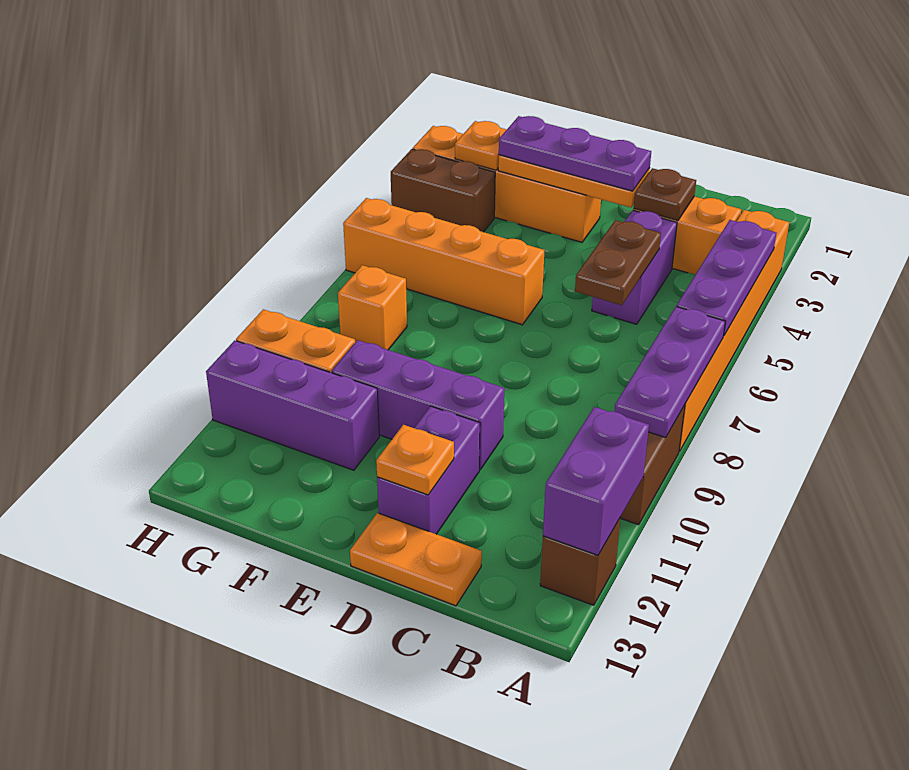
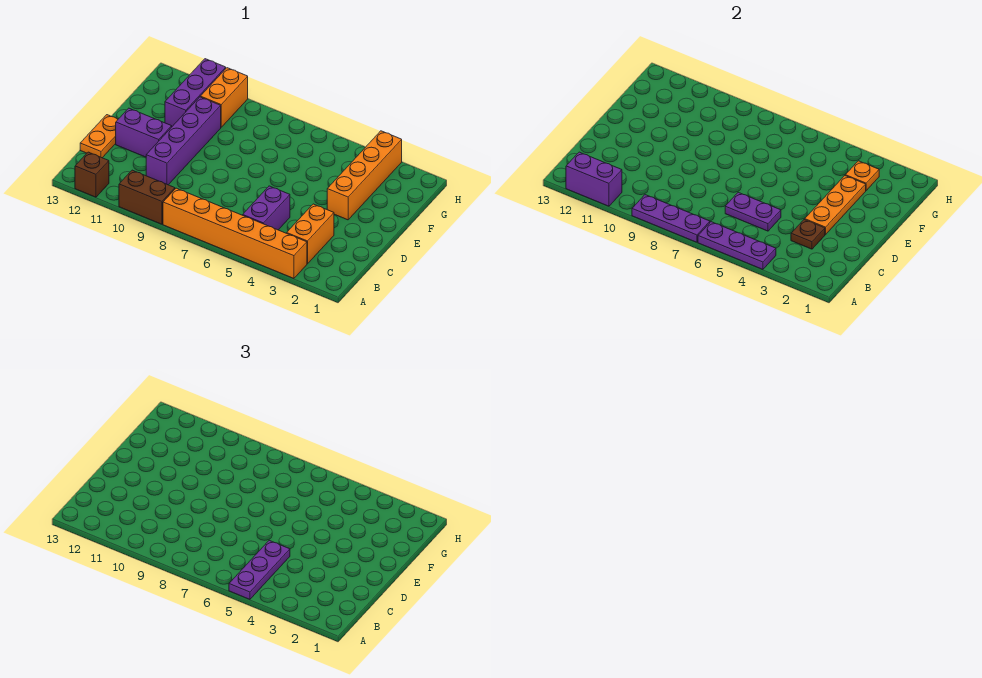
purple 1x2 brick [592,210,677,324] -> purple 1x2 brick turned to [243,186,290,230]
brown 1x2 plate [575,220,661,305] -> purple 1x2 plate [725,192,781,231]
purple 1x3 plate [499,116,651,191] -> purple 1x3 plate moved to [229,540,290,599]
purple 1x3 brick [332,340,504,470] -> purple 1x4 brick [146,97,221,185]
orange 1x1 plate [376,425,454,495] -> none
orange 1x4 brick [343,198,544,325] -> none
brown 1x2 brick [391,149,495,232] -> none
orange 1x1 brick [338,265,407,350] -> none

